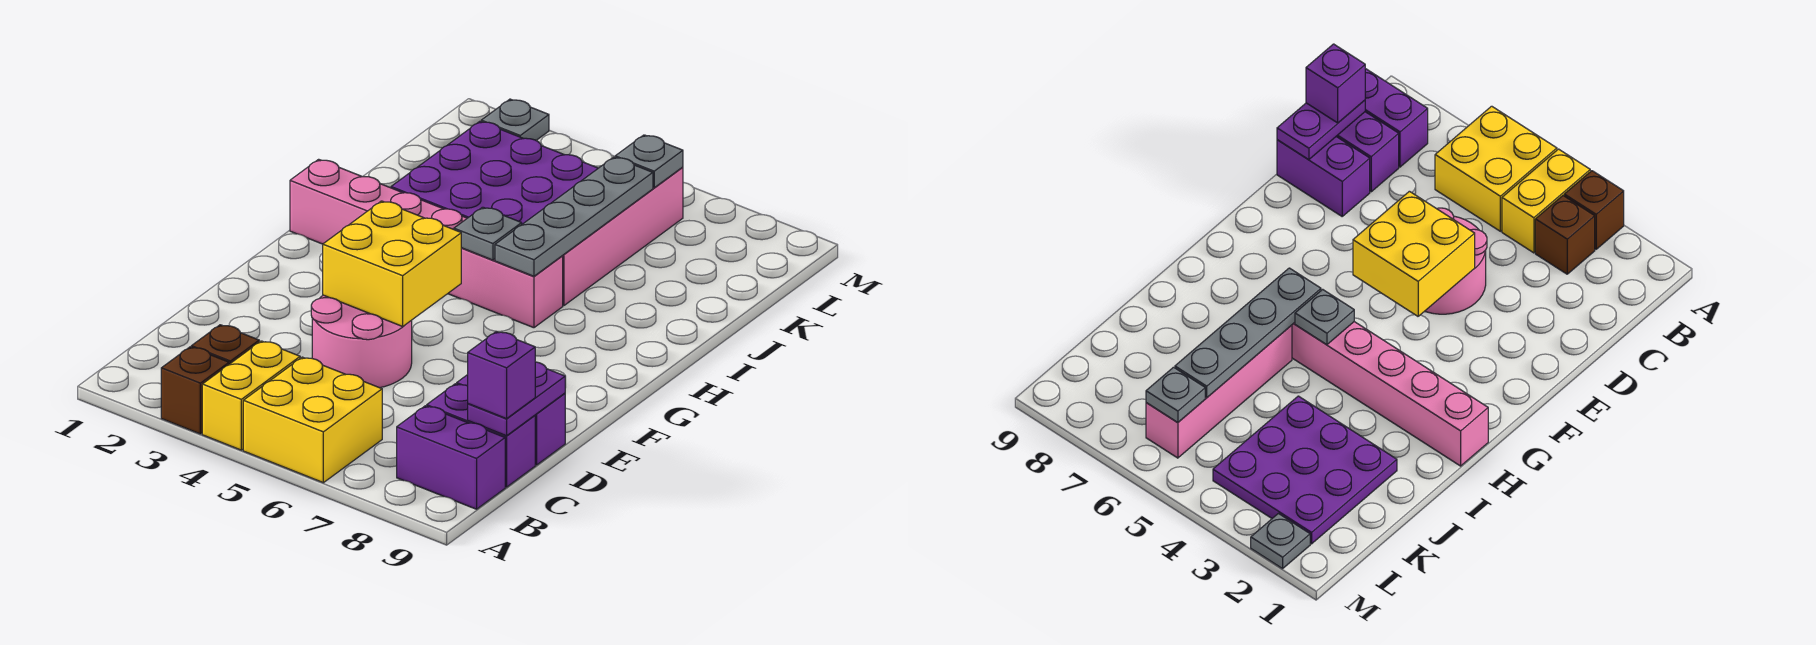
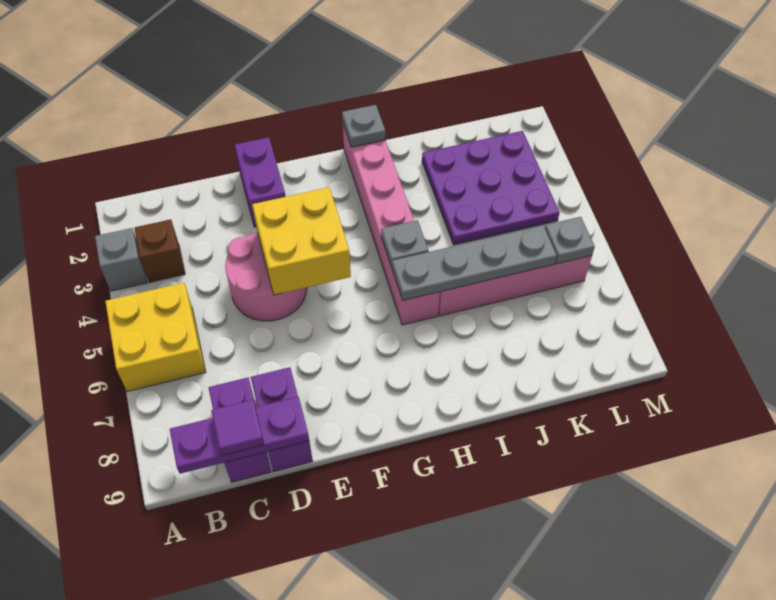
brown 1x1 brick [161,347,229,434] -> grey 1x1 brick [95,228,147,291]
yellow 1x2 brick [202,341,300,450] -> none
purple 1x2 brick [397,406,505,509] -> purple 1x2 brick moved to [235,137,285,227]
purple 1x2 plate [468,362,565,436] -> purple 1x3 plate [170,397,309,474]
purple 1x1 brick [468,331,535,419] -> purple 1x1 tile [211,400,264,455]
grey 1x1 plate [481,99,549,140] -> grey 1x1 plate moved to [342,105,385,147]

